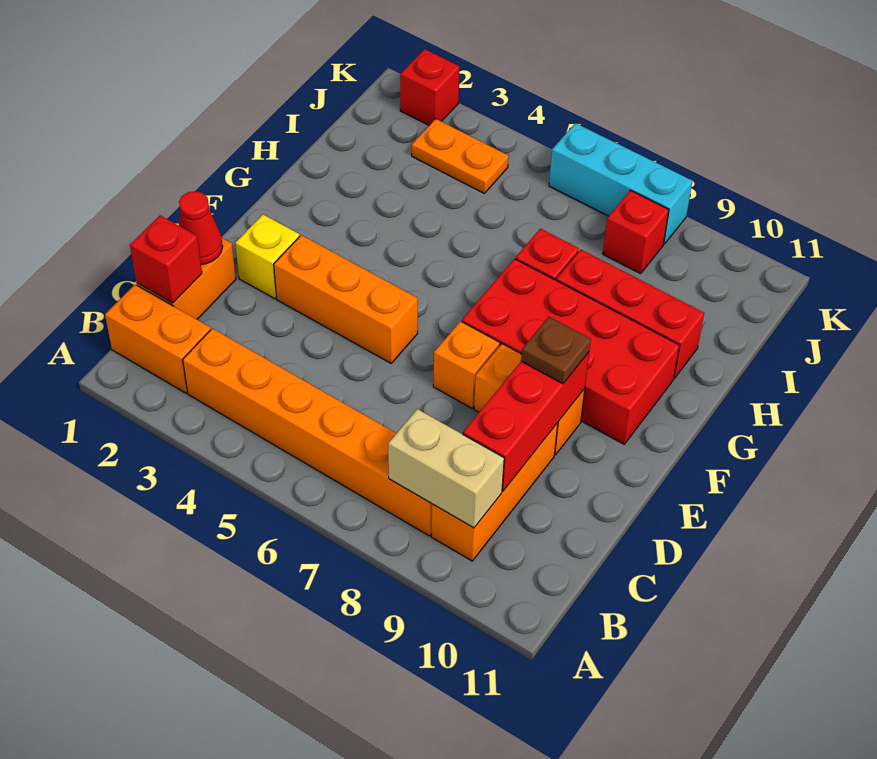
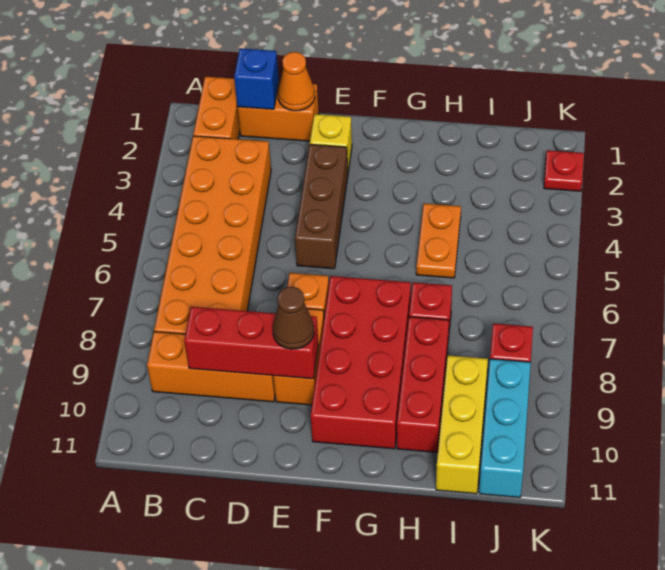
orange 1x6 brick [183,328,432,536] -> orange 2x6 brick [154,136,271,334]
tan 1x2 brick [388,409,504,528] -> none
red 1x1 brick [130,215,202,303] -> blue 1x1 brick [234,48,279,109]
red 1x1 cone [179,191,223,264] -> orange 1x1 cone [278,52,315,111]
orange 1x3 brick [274,235,418,363] -> brown 1x3 brick [295,144,348,269]
brown 1x1 plate [521,317,591,384] -> brown 1x1 cone [273,287,314,349]
none -> yellow 1x3 brick [436,355,488,494]
orange 1x2 plate [412,119,509,193] -> orange 1x2 plate moved to [416,203,461,278]
red 1x1 brick [400,49,459,125] -> red 1x1 plate [544,150,584,191]
cyan 1x3 brick [549,123,692,244] -> cyan 1x3 brick moved to [479,359,531,497]

